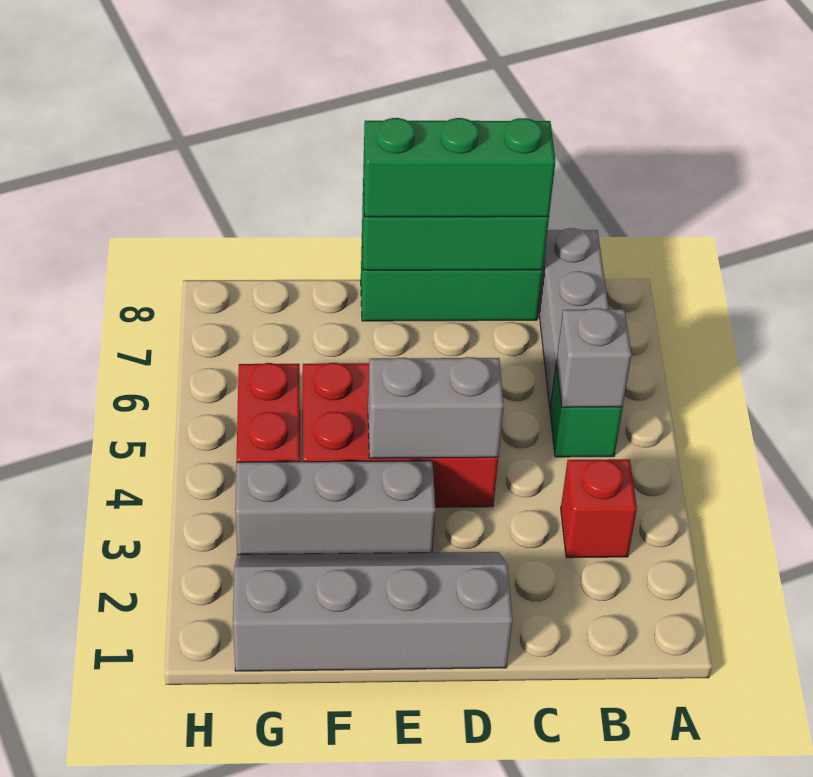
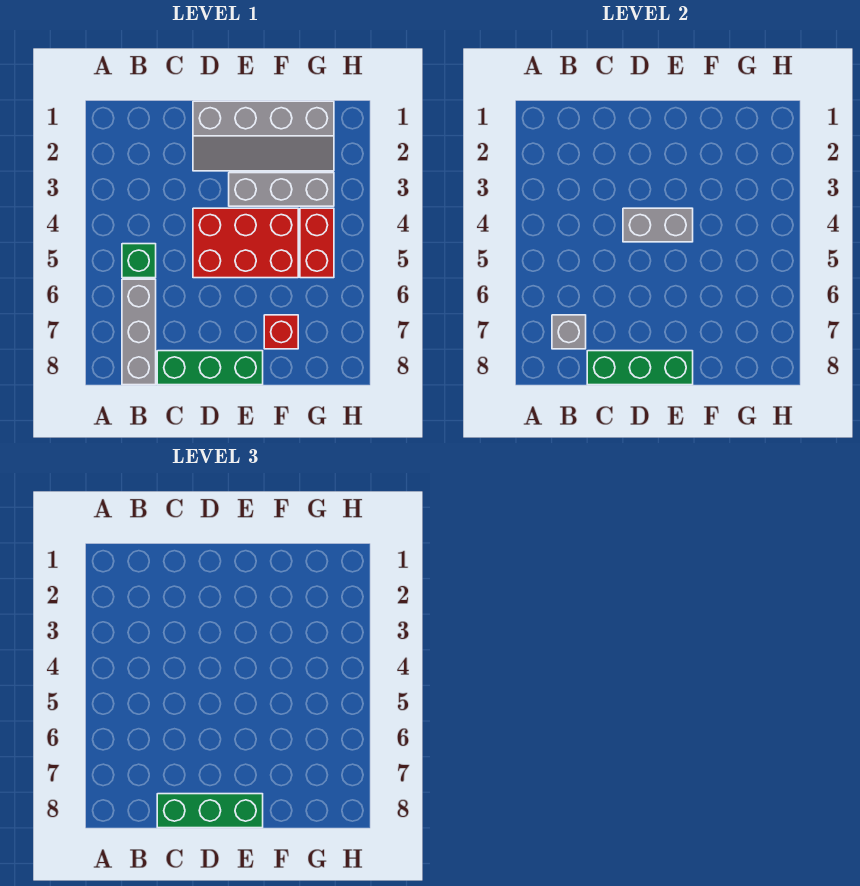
red 1x1 brick [561,459,637,558] -> red 1x1 brick moved to [264,315,298,349]
grey 1x1 brick [556,308,631,407] -> grey 1x1 brick moved to [552,315,586,349]

